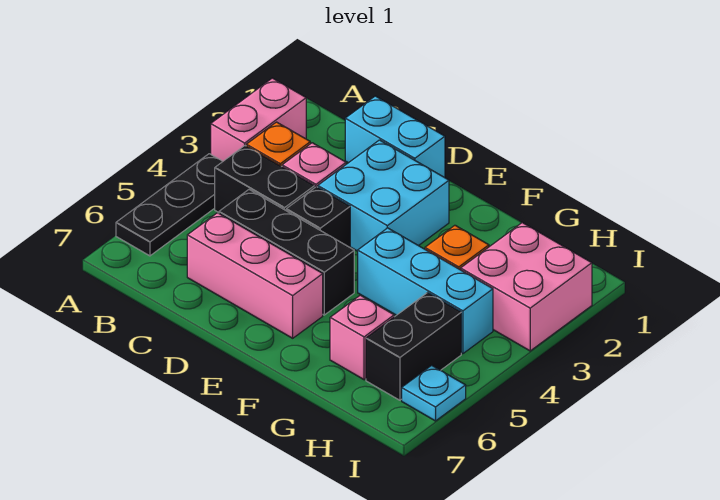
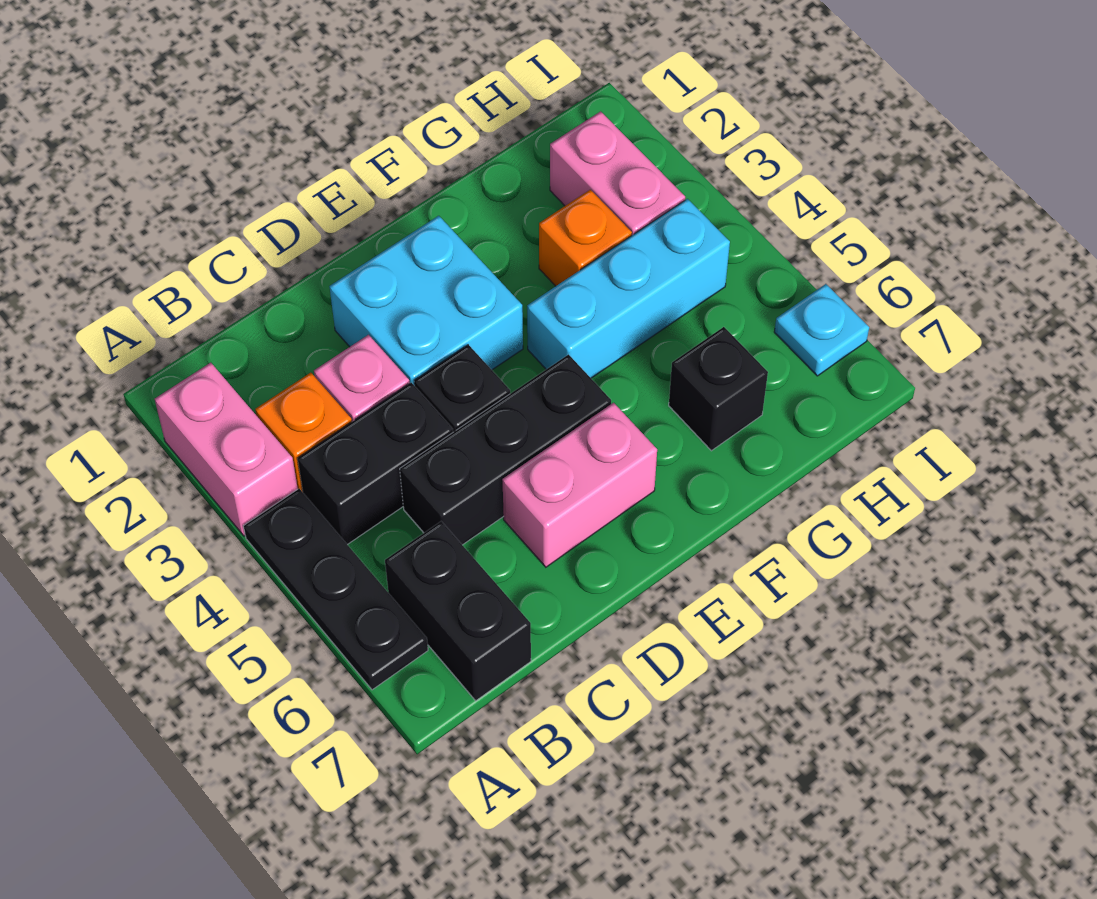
cyan 1x2 brick [345,96,445,178] -> none
pink 1x3 brick [187,213,323,338] -> pink 1x2 brick [502,403,657,567]
pink 1x1 brick [330,295,394,380] -> black 1x1 brick [669,327,768,451]
pink 2x2 brick [461,223,592,351] -> pink 1x2 brick [550,111,685,235]
black 1x2 brick [366,293,461,400] -> black 1x2 brick moved to [385,521,531,701]

